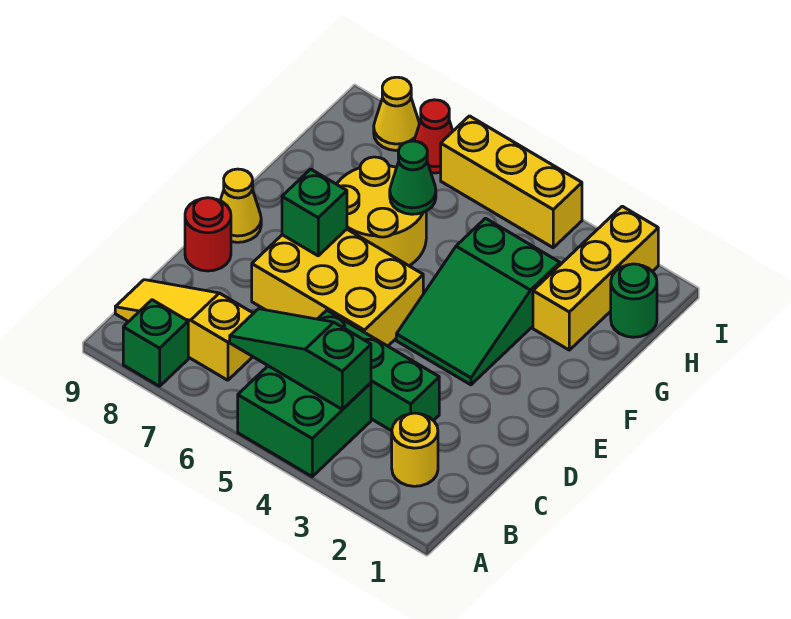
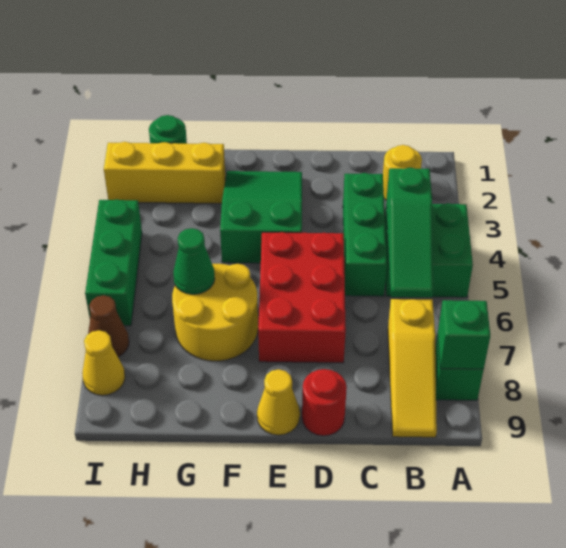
yellow 2x3 brick [252,229,423,346] -> red 2x3 brick [258,232,346,363]
green 2x3 slope [396,218,560,385] -> green 2x3 slope turned to [220,171,302,263]
green 1x1 brick [282,169,347,256] -> green 1x1 brick moved to [437,300,490,369]
yellow 1x3 brick [441,116,582,248] -> green 1x3 brick [85,199,142,326]
red 1x1 cone [414,100,453,173] -> brown 1x1 cone [88,295,129,357]

